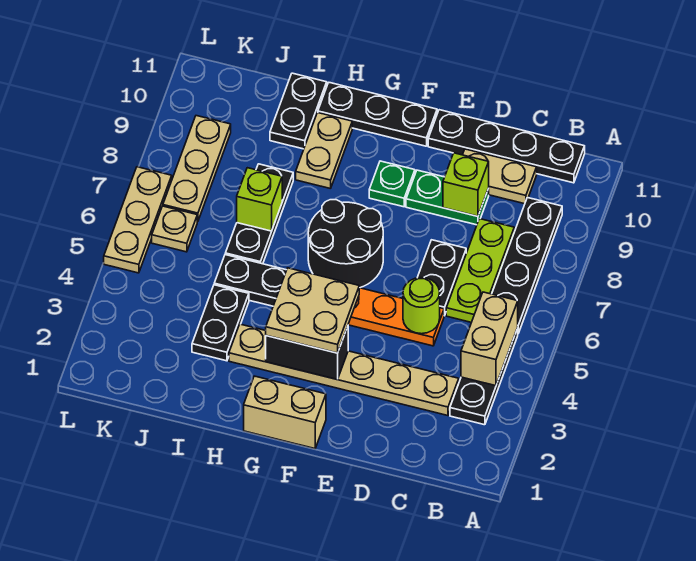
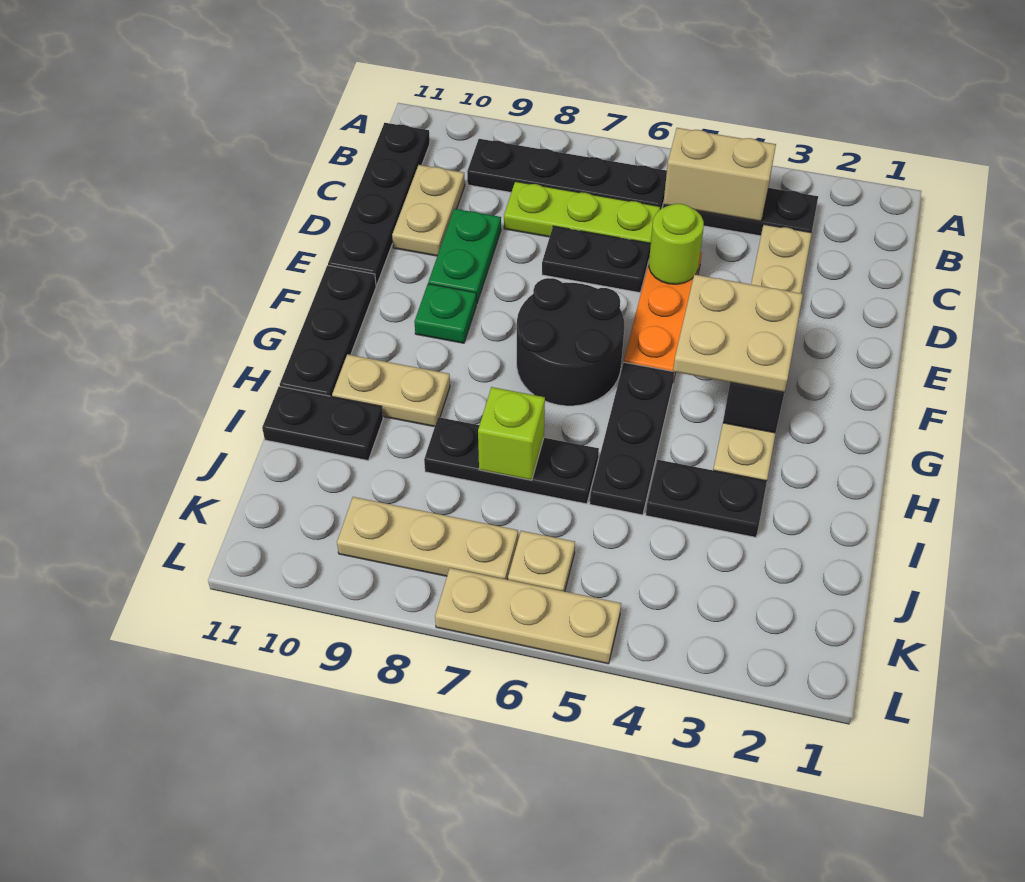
lime 1x1 brick [443,153,489,216] -> none
tan 1x2 brick [244,376,326,449] -> none

